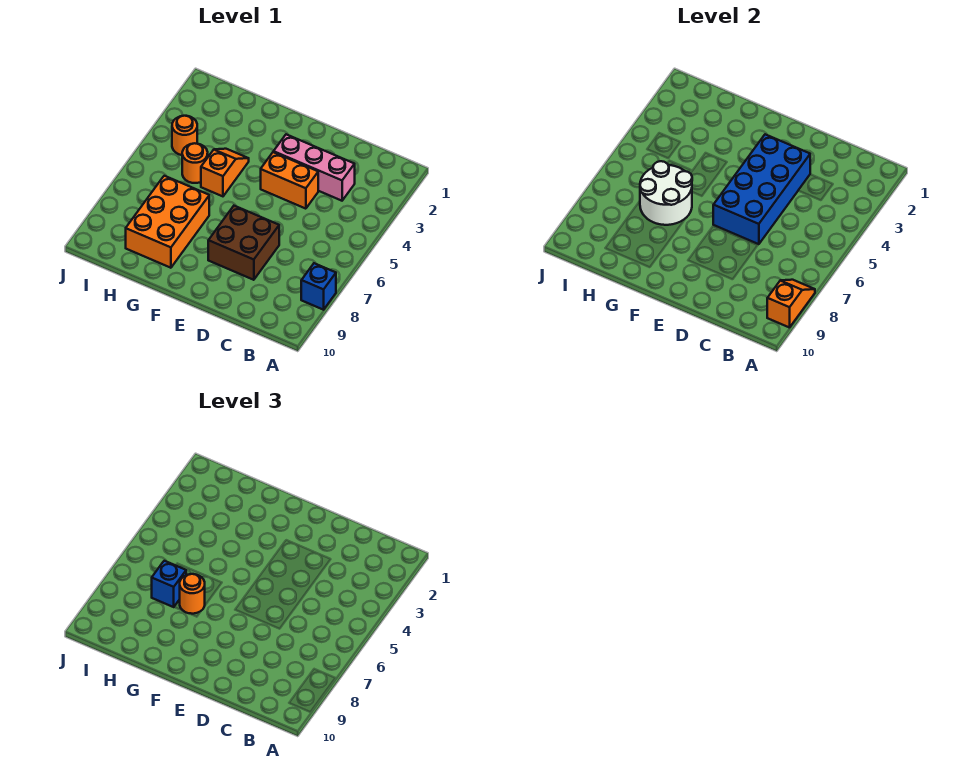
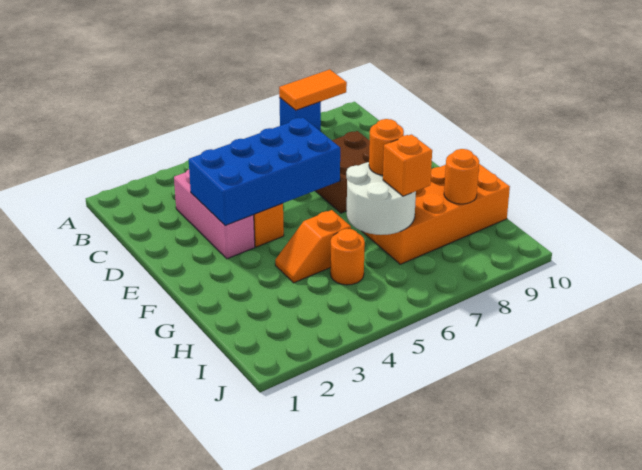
orange 1x2 slope [767,280,815,328] -> orange 1x2 tile [279,69,347,110]
orange 2x3 brick [126,176,209,268] -> orange 2x4 brick [362,164,510,264]
blue 1x1 brick [152,561,186,607] -> orange 1x1 brick [383,135,432,196]
orange 1x1 round brick [172,116,197,155] -> orange 1x1 round brick moved to [444,149,479,204]

